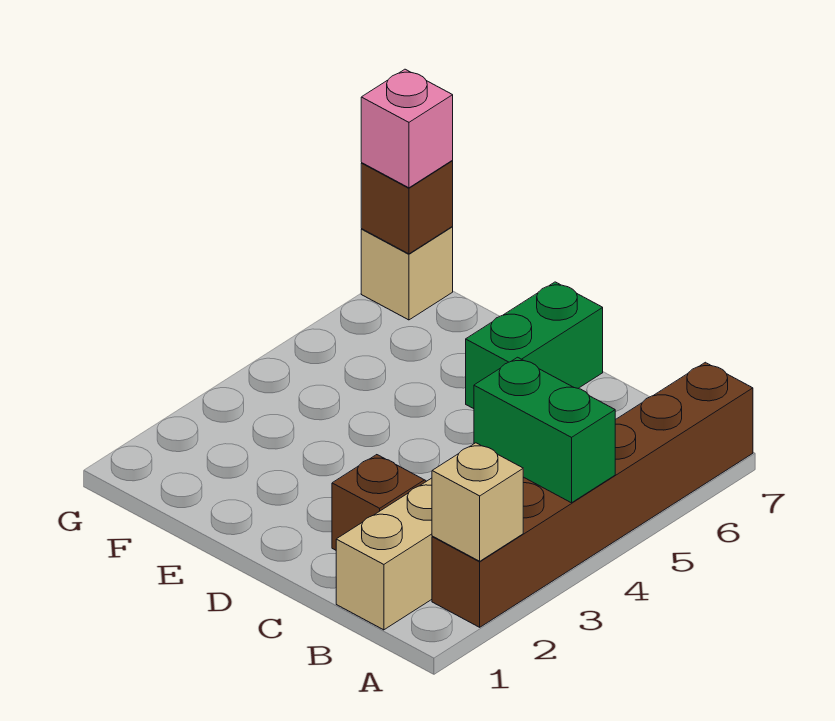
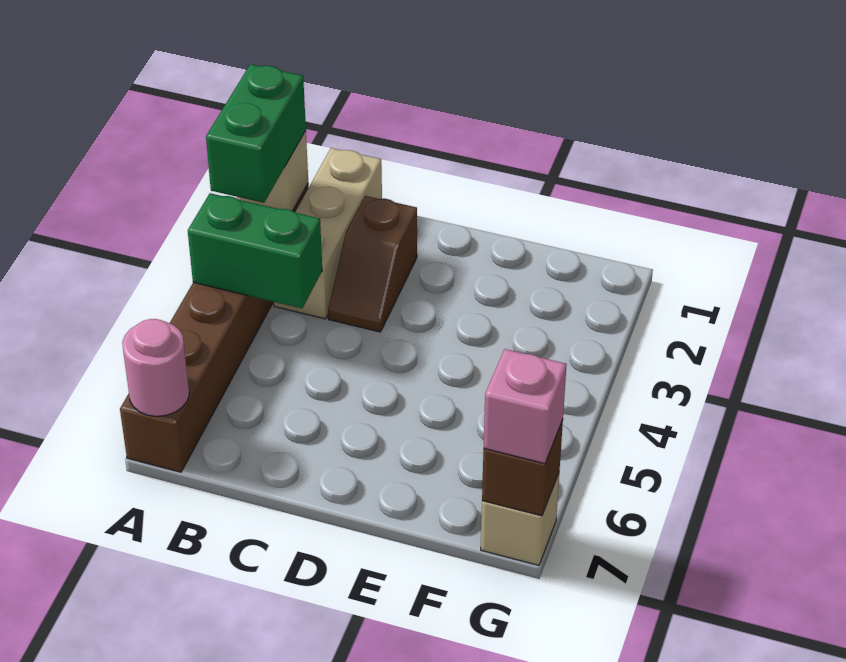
none -> pink 1x1 round brick [122,319,189,416]
green 1x2 brick [466,282,603,409] -> green 1x2 brick moved to [206,64,306,203]

